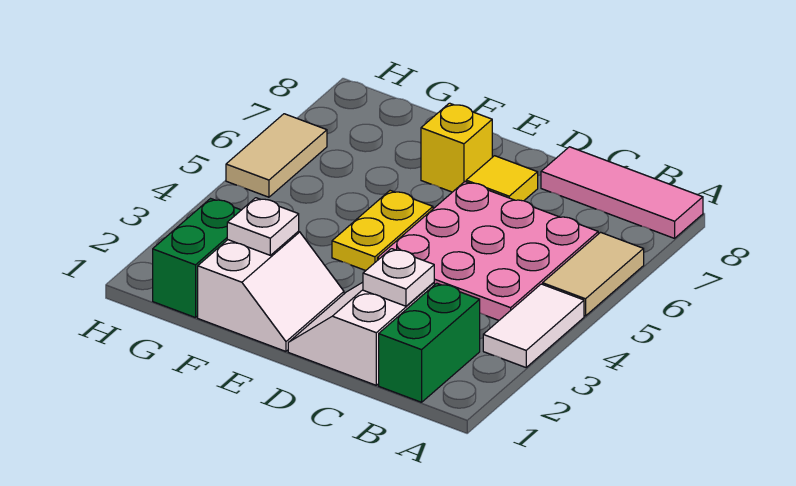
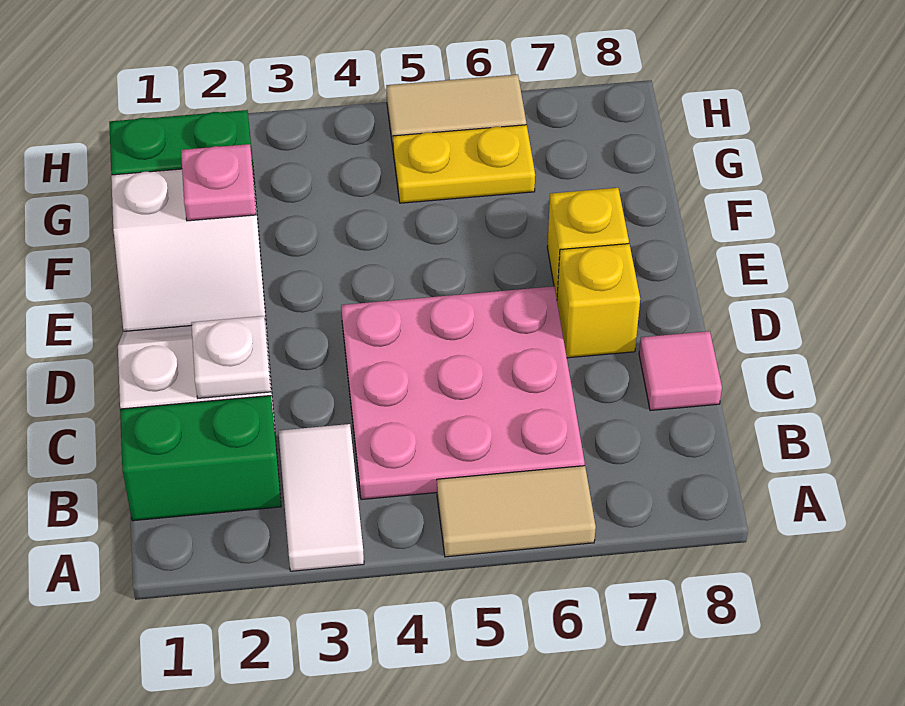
white 1x2 tile [483,284,584,367] -> white 1x2 tile turned to [278,424,364,571]
pink 1x3 tile [541,147,703,238] -> pink 1x1 tile [639,331,722,411]
yellow 1x1 tile [466,156,538,201] -> yellow 1x1 brick [557,244,640,358]
yellow 1x2 plate [332,191,433,271] -> yellow 1x2 plate moved to [393,125,535,203]
white 1x1 plate [227,198,299,255] -> pink 1x1 plate [181,144,256,221]

